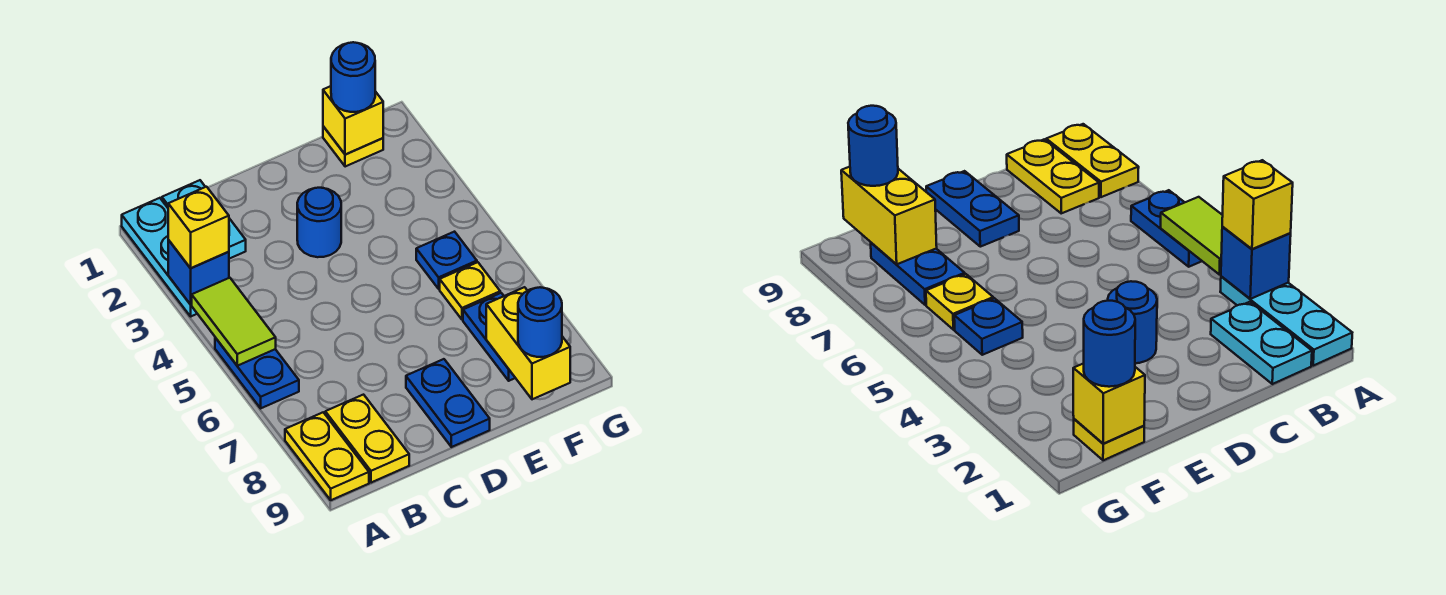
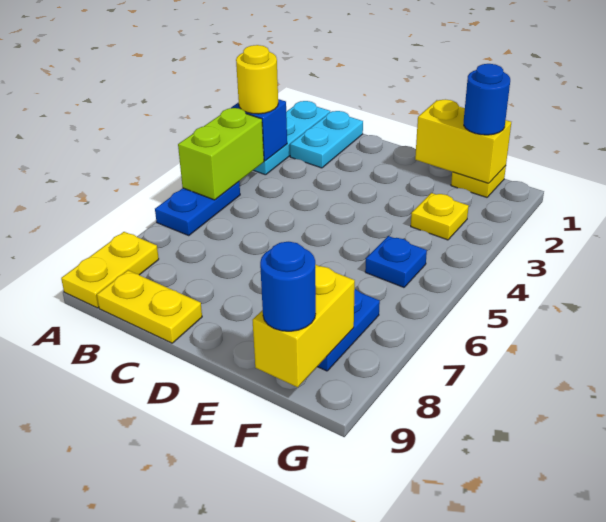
yellow 1x1 brick [168,187,229,268] -> yellow 1x1 round brick [236,45,278,114]
lime 1x2 tile [191,278,276,366] -> lime 1x2 brick [178,108,264,200]
yellow 1x2 plate [325,395,409,483] -> yellow 1x2 plate turned to [97,270,202,343]
blue 1x1 round brick [297,188,341,257] -> none
blue 1x2 plate [406,359,490,447] -> none
yellow 1x1 brick [323,86,383,155] -> yellow 1x2 brick [415,99,511,183]
yellow 1x1 plate [440,262,500,320] -> yellow 1x1 plate moved to [411,193,469,240]

